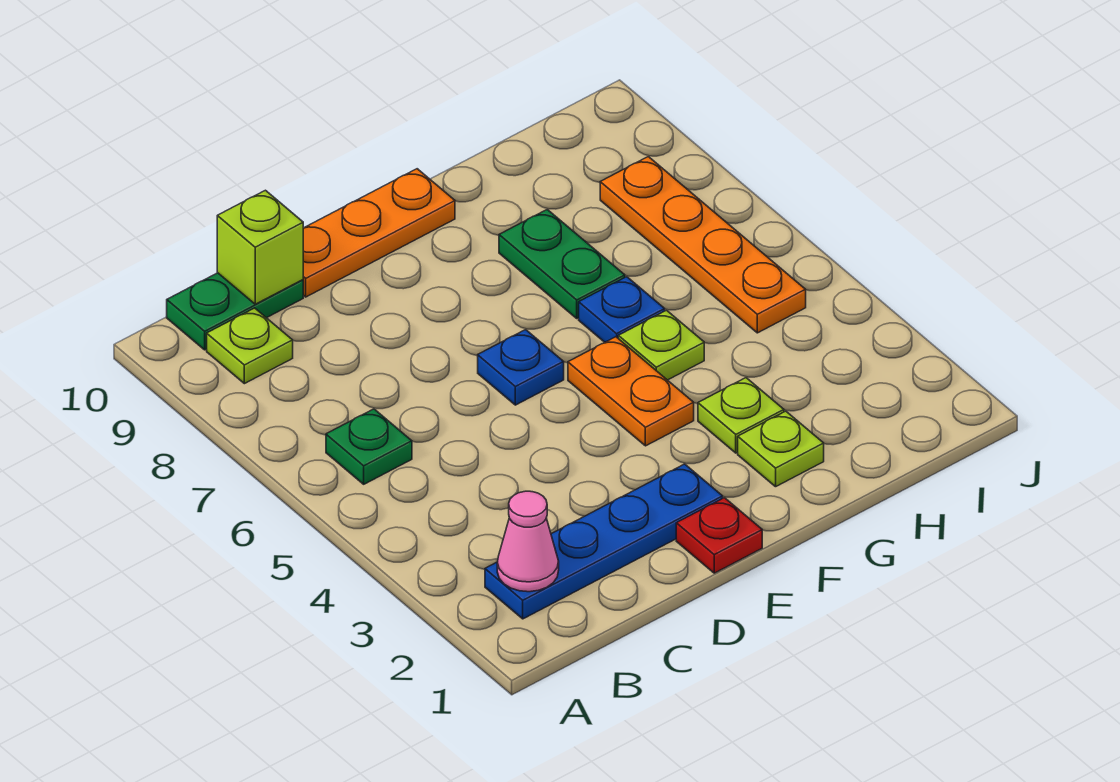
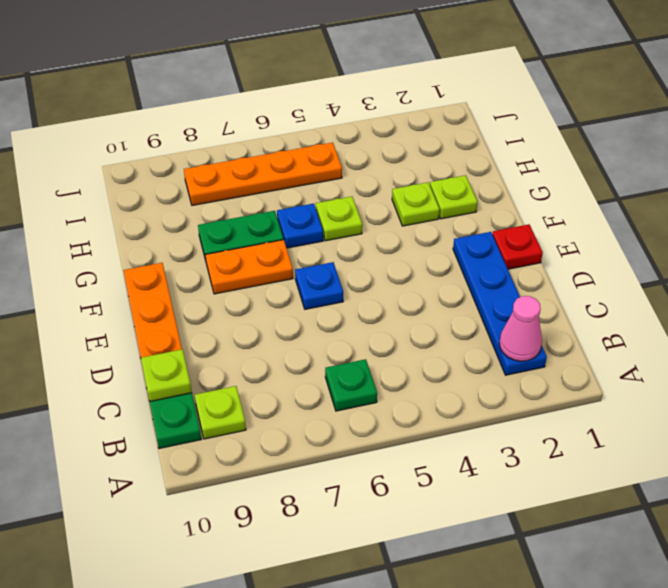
lime 1x1 brick [217,190,303,304] -> lime 1x1 plate [141,349,192,402]
orange 1x2 plate [568,337,694,446] -> orange 1x2 plate moved to [205,240,293,294]

